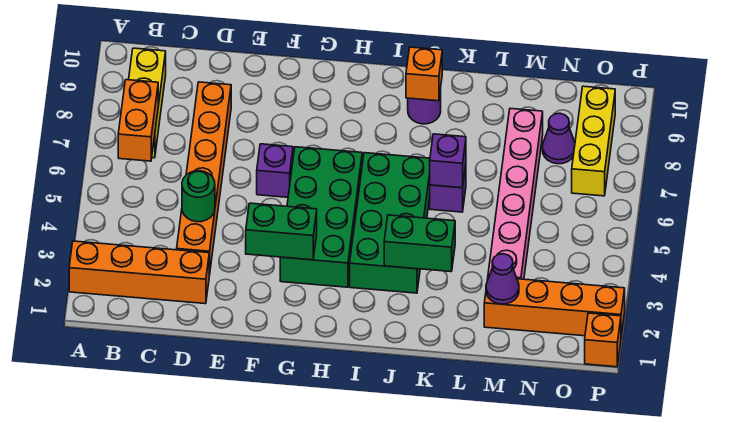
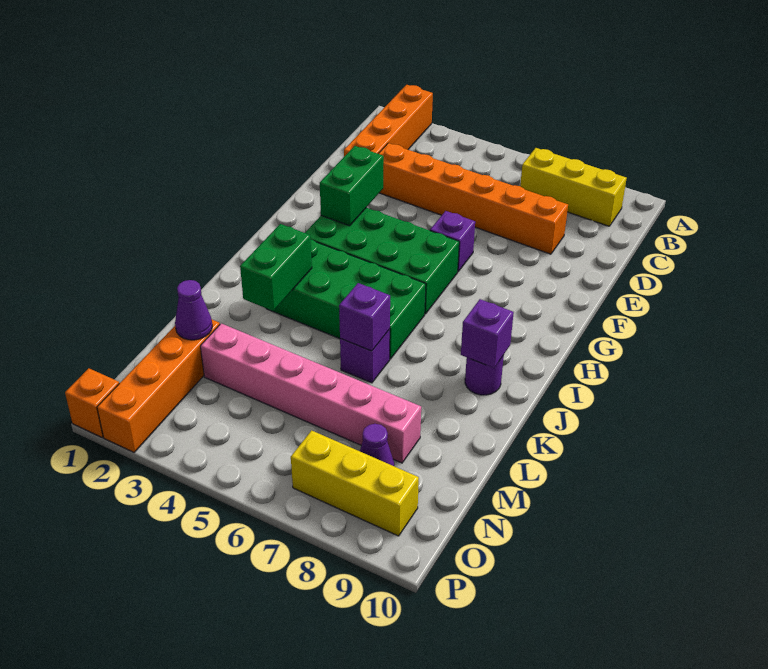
orange 1x2 brick [118,80,158,161] -> none
green 1x1 round brick [182,171,215,222] -> none
orange 1x1 brick [406,47,442,101] -> purple 1x1 brick [461,299,514,368]

